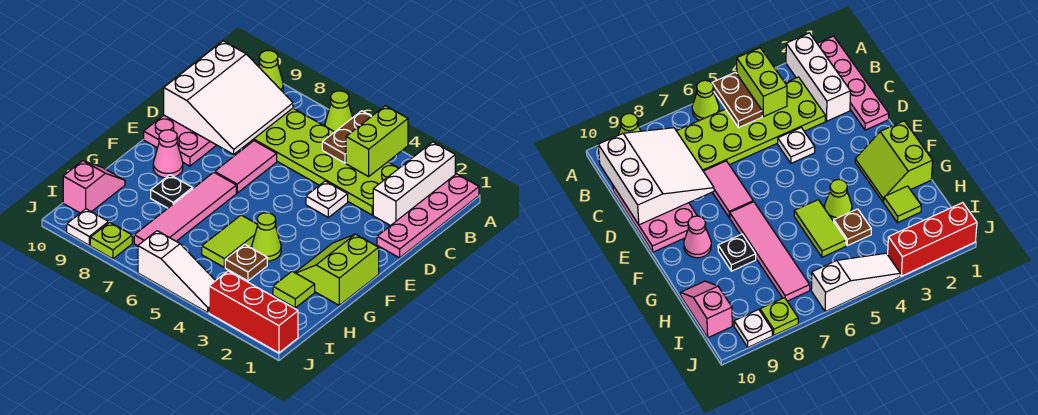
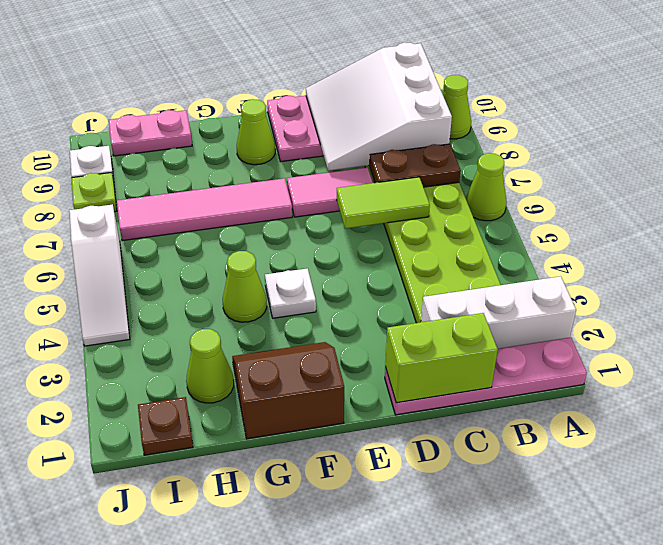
lime 1x2 brick [346,106,408,176] -> lime 1x2 brick moved to [385,313,498,403]
brown 1x2 plate [322,111,372,163] -> brown 1x2 plate moved to [370,144,461,187]
white 3x3 slope [164,41,293,154] -> white 3x3 slope turned to [306,42,452,171]
white 1x1 plate [306,181,348,217] -> white 1x1 plate moved to [265,268,316,318]
lime 2x2 slope [295,234,379,305] -> brown 2x2 slope [232,342,344,439]
pink 1x1 cone [153,130,183,178] -> lime 1x1 cone [237,99,275,165]
lime 1x2 tile [202,215,258,267] -> lime 1x2 tile moved to [337,177,430,229]
black 1x1 plate [151,175,193,208] -> none
lime 1x1 tile [273,271,315,308] -> lime 1x1 cone [186,329,234,403]
brown 1x1 plate [225,244,267,281] -> brown 1x1 plate moved to [138,397,193,455]
pink 1x2 slope [63,161,125,213] -> pink 1x2 plate [109,110,192,156]
red 1x3 brick [209,271,298,353] -> none

